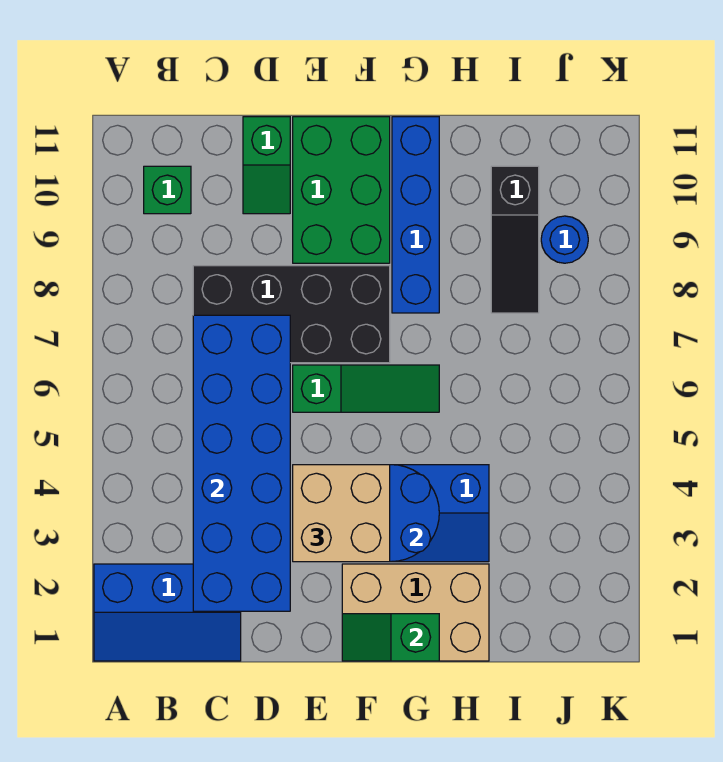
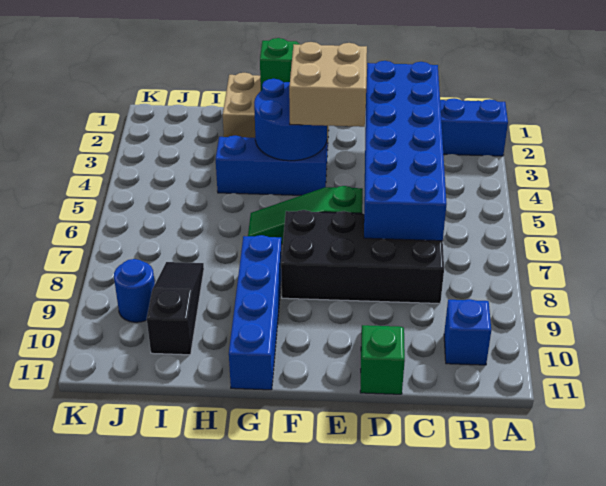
green 1x1 brick [144,166,191,214] -> blue 1x1 brick [444,299,491,365]
green 2x3 brick [293,117,390,263] -> none

